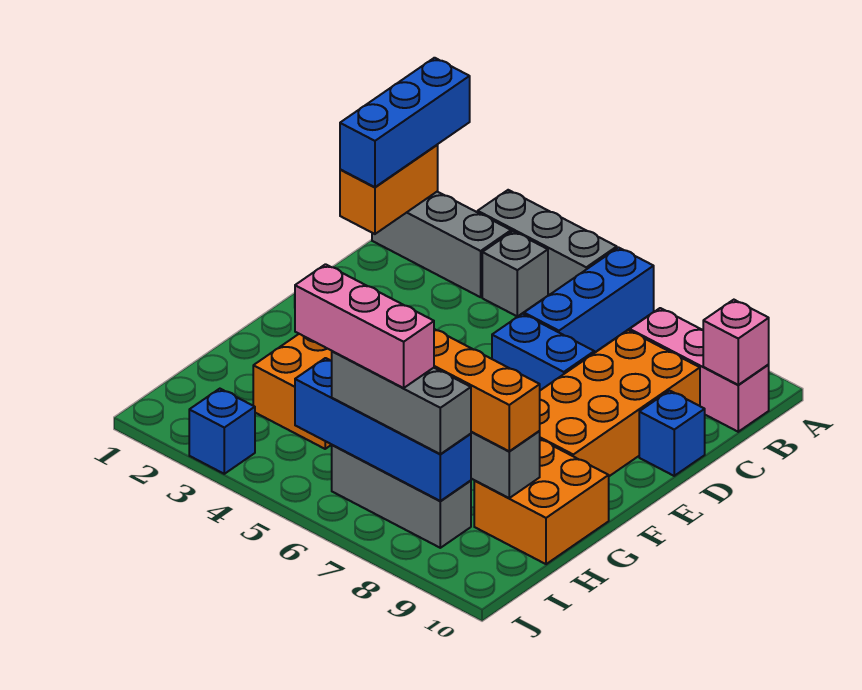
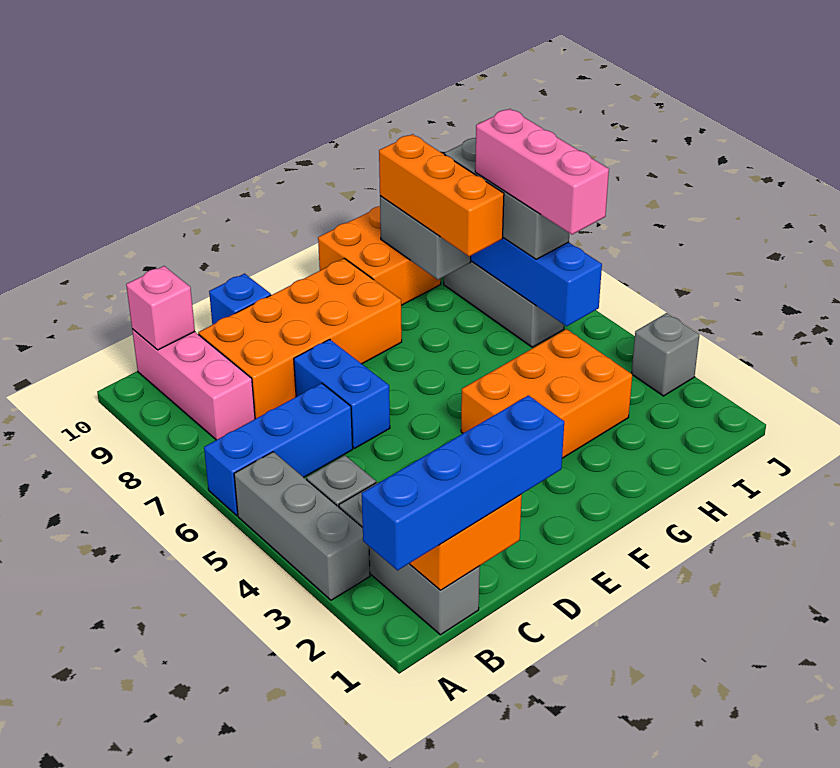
blue 1x3 brick [340,58,470,187] -> blue 1x4 brick [362,395,564,570]
blue 1x1 brick [189,389,255,474] -> grey 1x1 brick [632,313,699,396]

